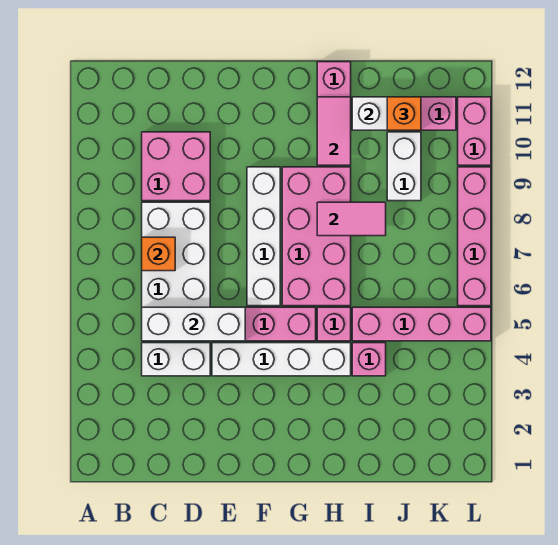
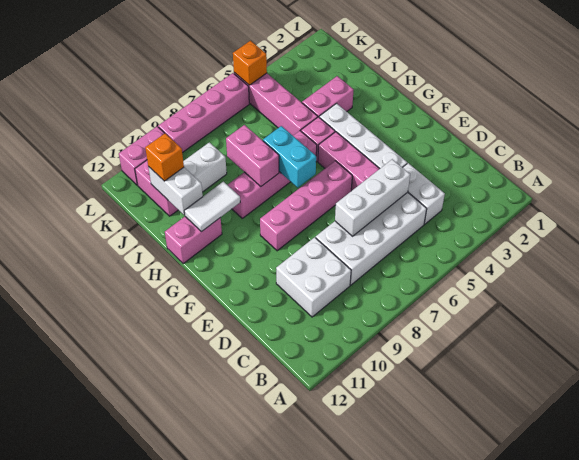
white 1x3 brick [142,307,245,341] -> white 1x3 brick turned to [335,159,410,236]
orange 1x1 brick [142,237,175,271] -> orange 1x1 brick moved to [233,41,267,85]
pink 2x2 brick [142,132,210,201] -> white 2x2 brick [276,237,351,317]
white 1x4 brick [247,167,280,306] -> pink 1x4 brick [260,161,352,251]
pink 2x4 brick [282,167,351,306] -> pink 1x4 brick [228,131,317,218]
none -> cyan 1x2 brick [263,126,316,188]
pink 1x2 tile [317,202,386,236] -> pink 1x2 brick [226,125,279,186]
pink 1x2 tile [317,97,351,165] -> white 1x2 tile [184,182,240,232]
pink 1x1 brick [352,343,386,376] -> pink 1x2 brick [302,76,353,117]

